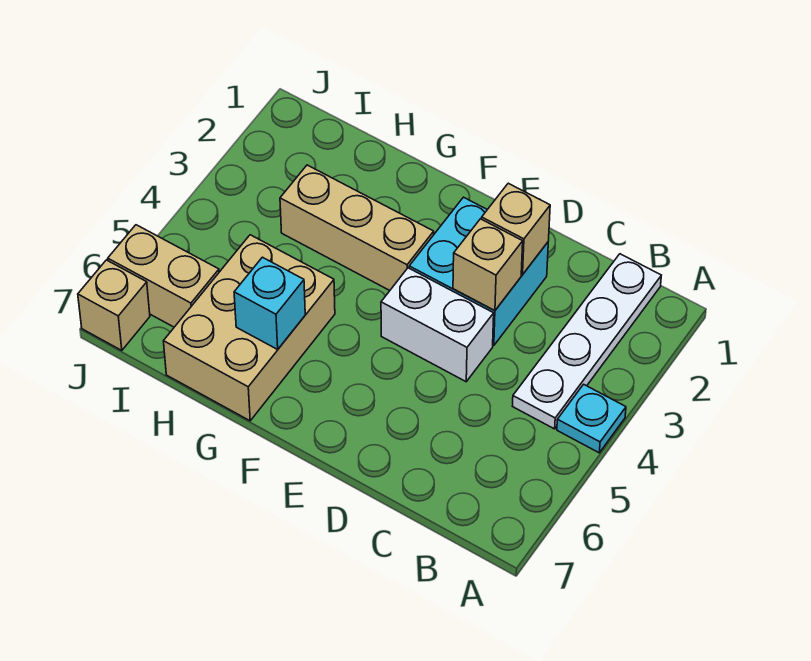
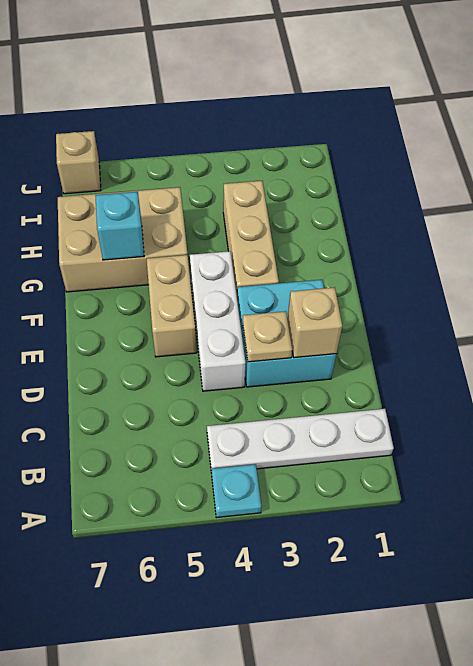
tan 1x1 brick [453,219,523,311] -> tan 1x1 plate [243,311,292,362]
white 1x2 brick [381,268,494,382] -> white 1x3 brick [190,251,246,391]
tan 1x2 brick [108,225,219,327] -> tan 1x2 brick moved to [147,255,196,357]

